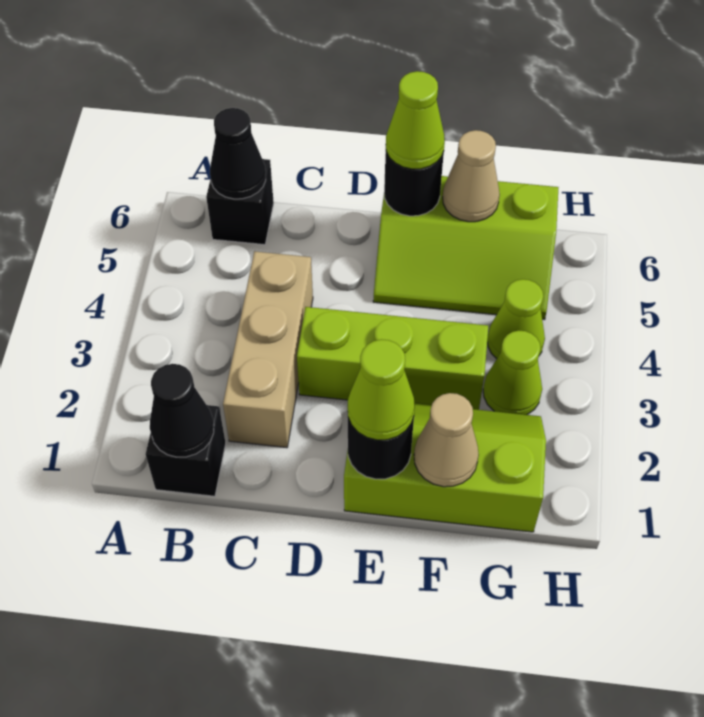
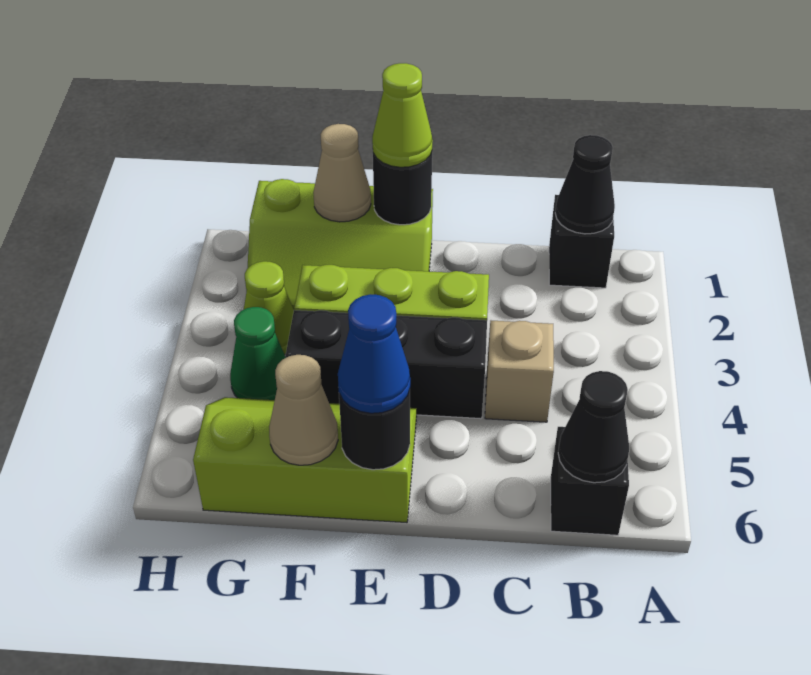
tan 1x3 brick [223,251,313,448] -> tan 1x1 brick [485,321,554,422]
none -> black 1x3 brick [285,310,487,419]
lime 1x1 cone [386,71,445,169] -> blue 1x1 cone [338,294,410,413]
lime 1x1 cone [487,279,545,359] -> green 1x1 cone [230,307,286,400]

